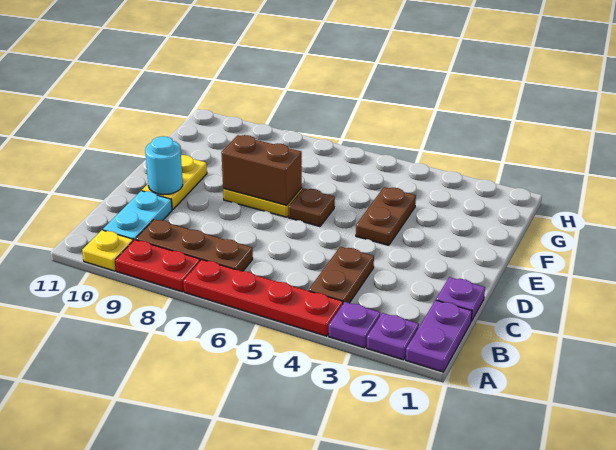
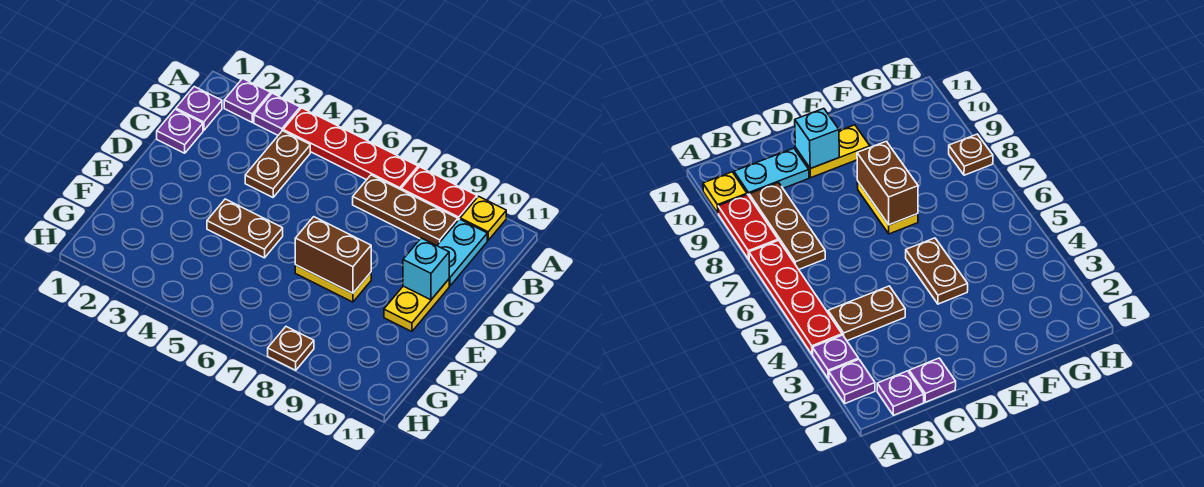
purple 1x2 plate [406,300,472,372] -> purple 1x1 plate [176,87,222,131]
cyan 1x1 round brick [145,136,183,195] -> cyan 1x1 brick [403,238,449,300]
brown 1x2 plate [356,187,416,245] -> brown 1x2 plate turned to [207,199,283,258]
brown 1x1 plate [288,188,335,226] -> brown 1x1 plate moved to [268,327,314,370]

